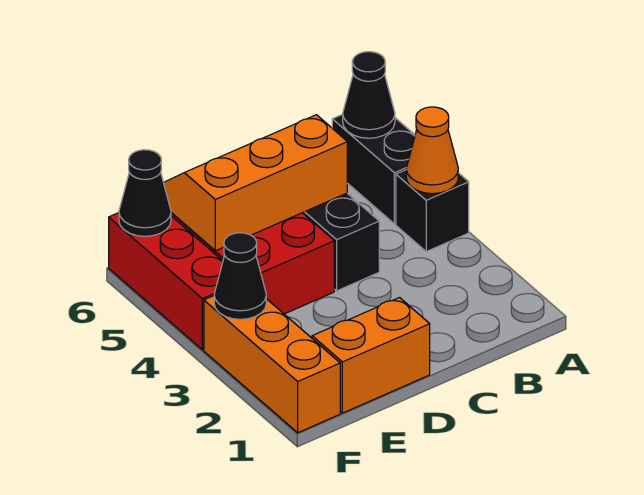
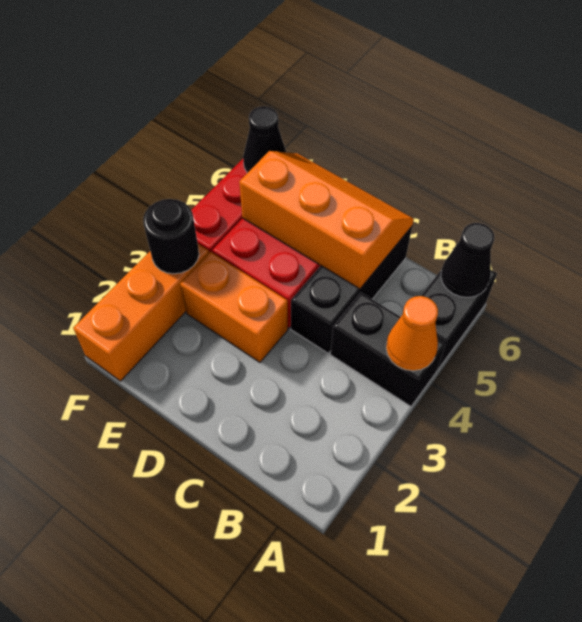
black 1x1 brick [396,170,469,252] -> black 1x2 brick [330,293,445,406]
orange 1x2 brick [312,298,430,413] -> orange 1x2 brick moved to [180,252,288,362]
black 1x1 cone [214,233,266,319] -> black 1x1 round brick [143,199,199,274]

